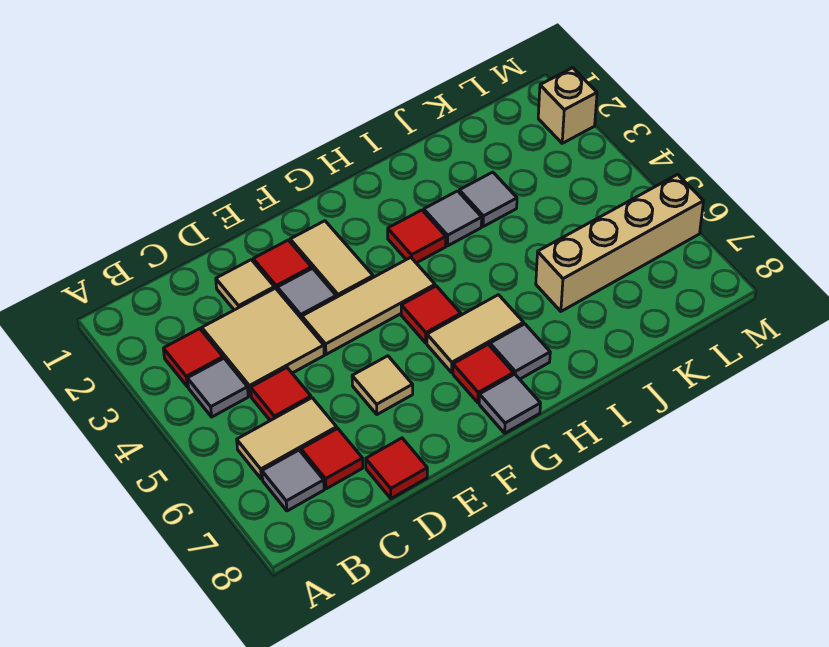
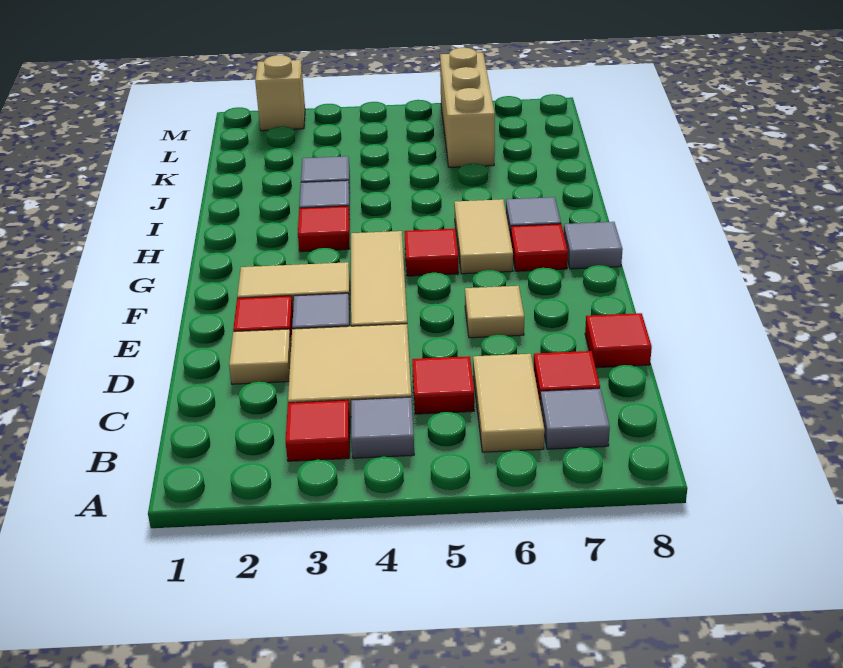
tan 1x4 brick [536,174,704,311] -> tan 1x3 brick [440,48,495,167]

